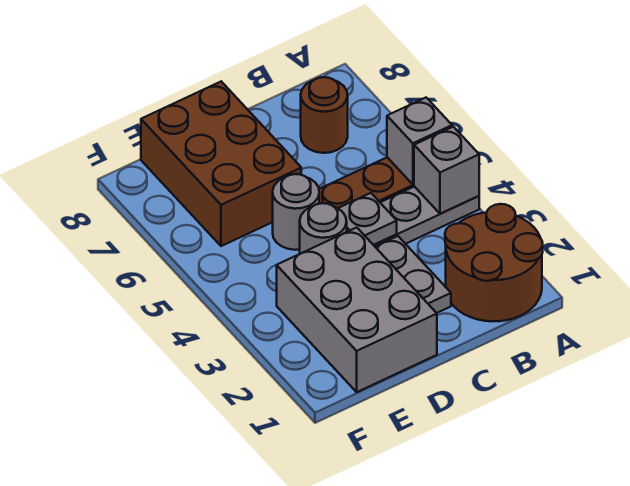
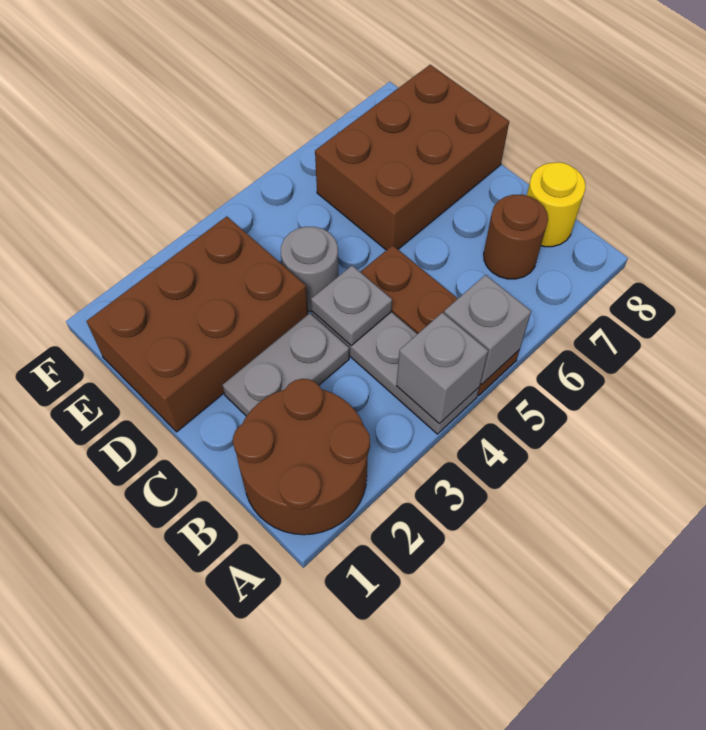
none -> yellow 1x1 round brick [527,162,586,247]
grey 2x3 brick [277,228,437,392] -> brown 2x3 brick [87,216,308,432]
grey 1x1 round brick [273,174,319,250] -> none

